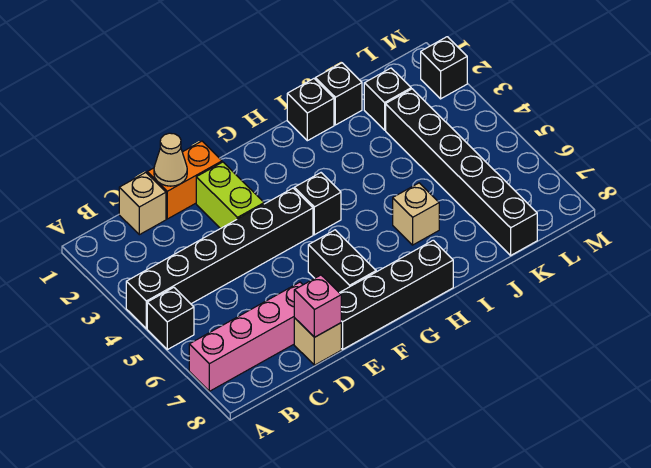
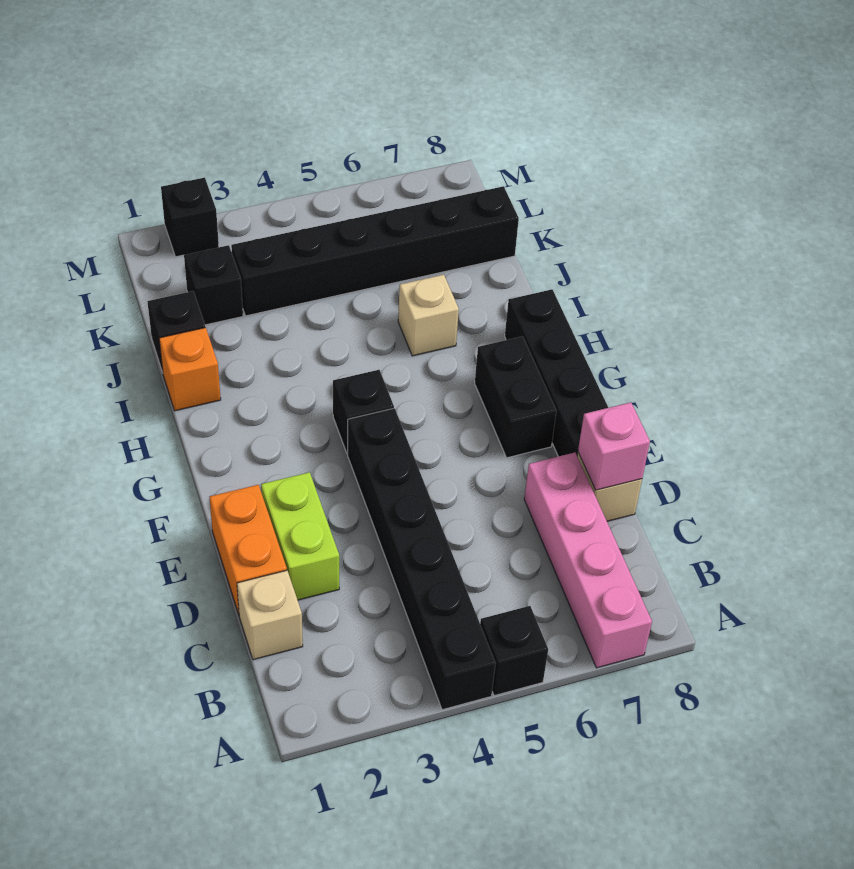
tan 1x1 cone [154,133,187,186] -> none
lime 1x2 brick [196,162,264,229] -> lime 1x2 brick turned to [261,472,339,600]
black 1x2 brick [308,230,376,293] -> black 1x2 brick turned to [475,336,556,458]
black 1x1 brick [287,79,334,141] -> orange 1x1 brick [159,328,221,411]

